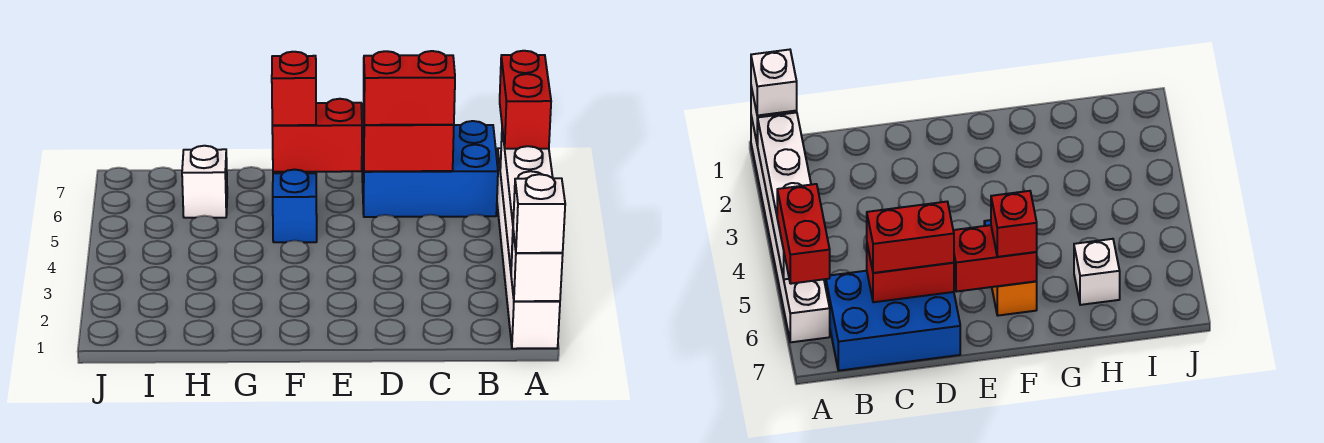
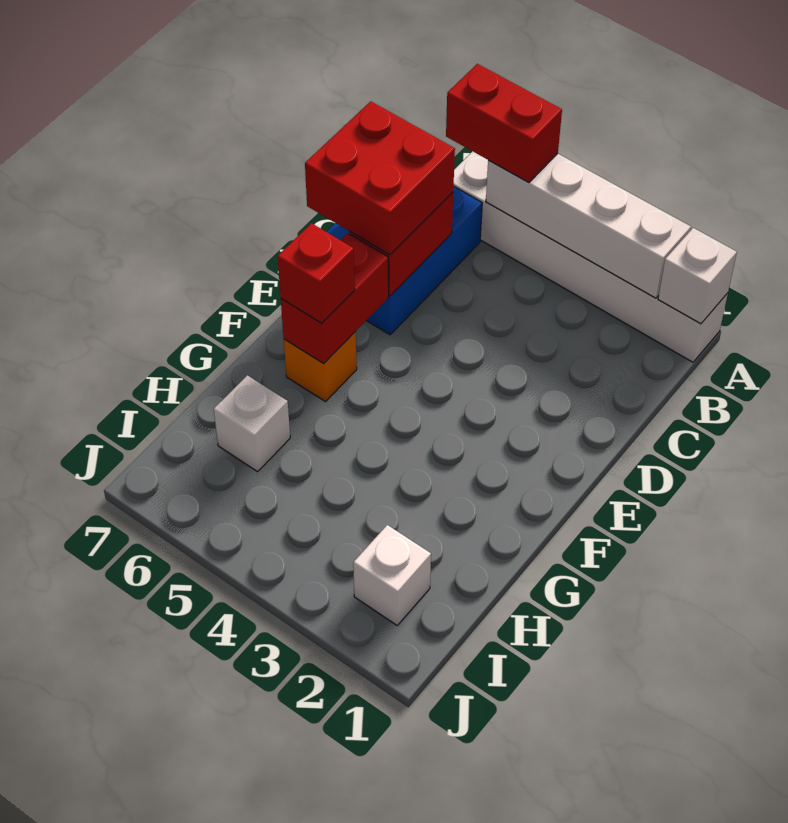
white 1x1 brick [513,174,565,253] -> white 1x1 brick moved to [353,525,431,625]
red 1x2 brick [364,51,455,125] -> red 2x2 brick [305,101,455,255]
blue 1x1 brick [273,170,317,242] -> none

